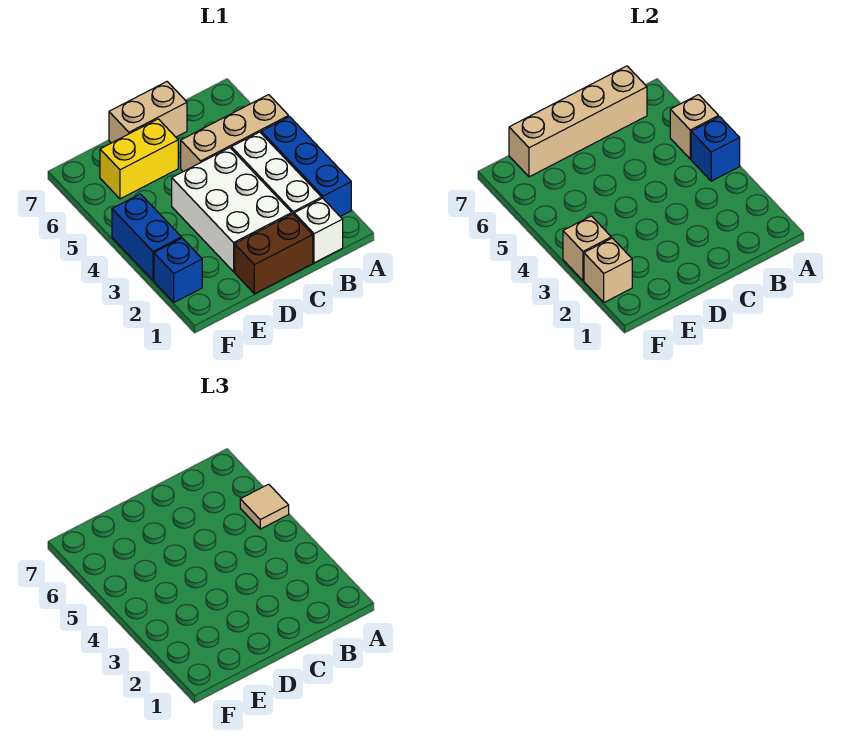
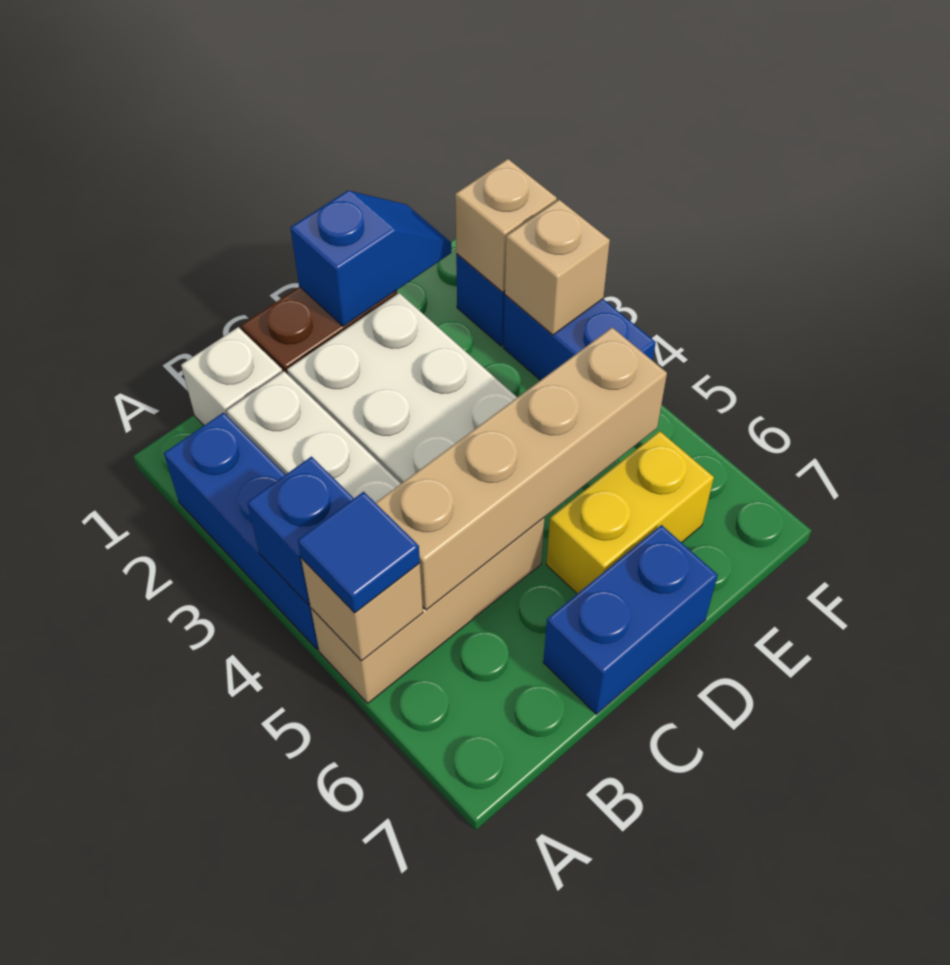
tan 1x1 tile [240,484,289,529] -> blue 1x1 tile [298,492,420,613]
tan 1x4 brick [509,66,647,177] -> tan 1x4 brick moved to [376,328,667,610]
tan 1x2 brick [109,82,187,143] -> blue 1x2 brick [543,525,718,714]
none -> blue 1x2 slope [290,191,451,326]

